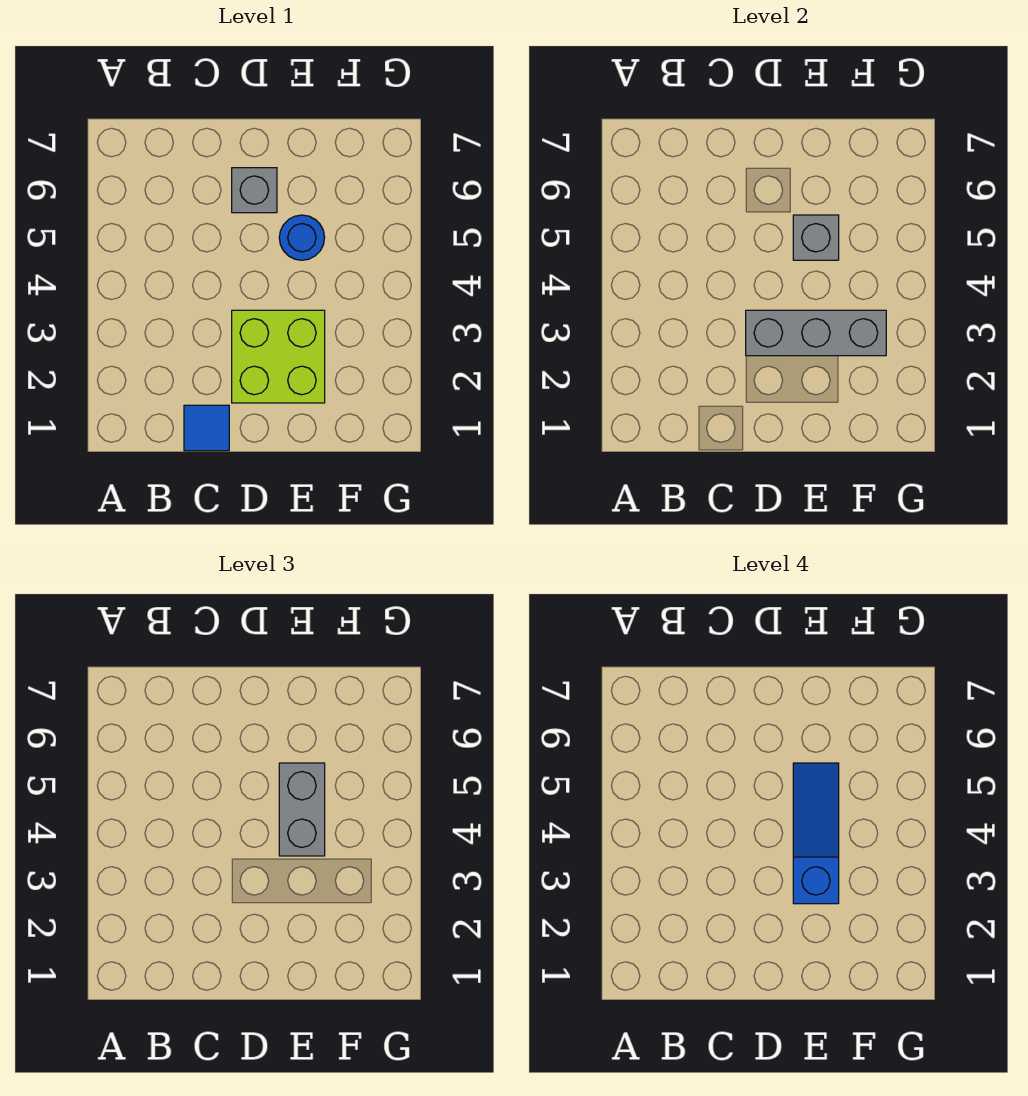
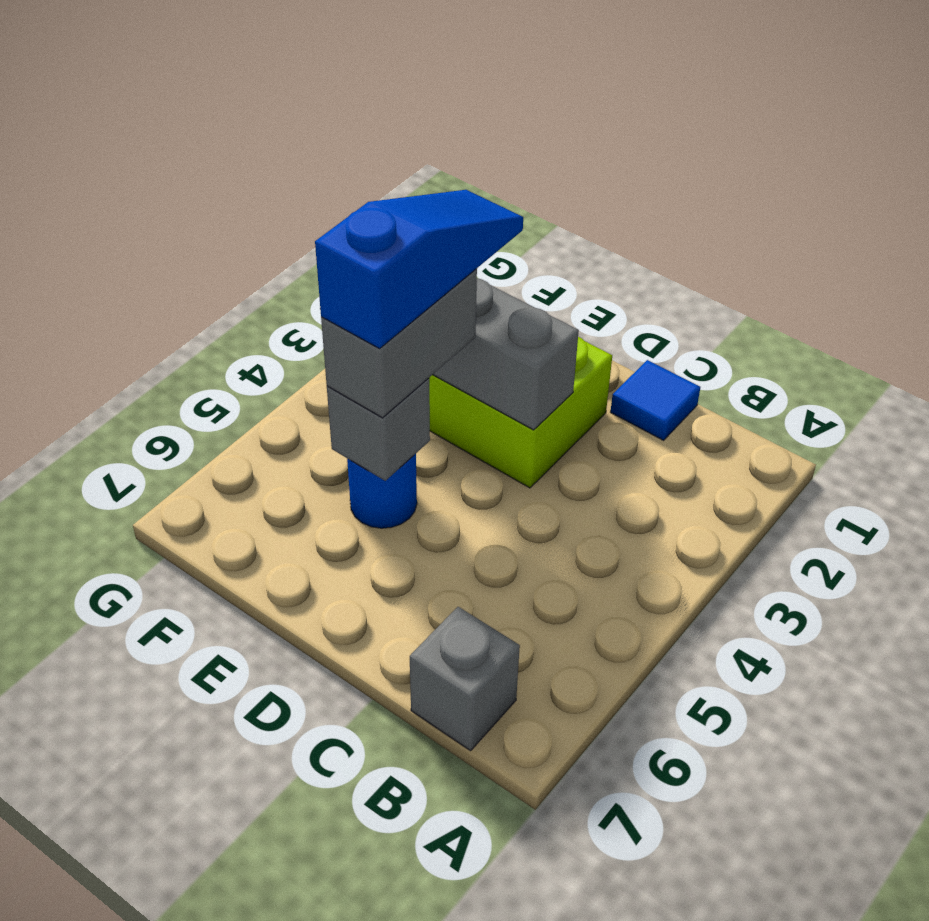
grey 1x1 brick [232,168,277,213] -> grey 1x1 brick moved to [410,607,520,751]
blue 1x3 slope [793,763,839,904] -> blue 1x3 slope turned to [315,190,523,349]

